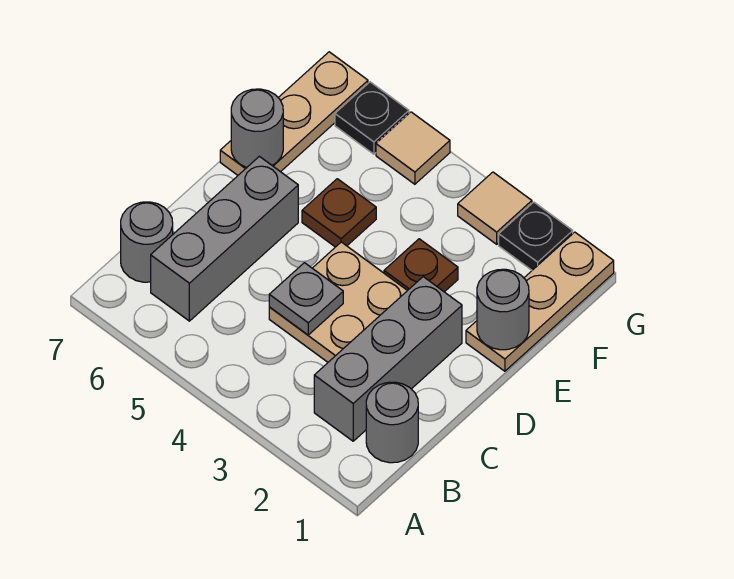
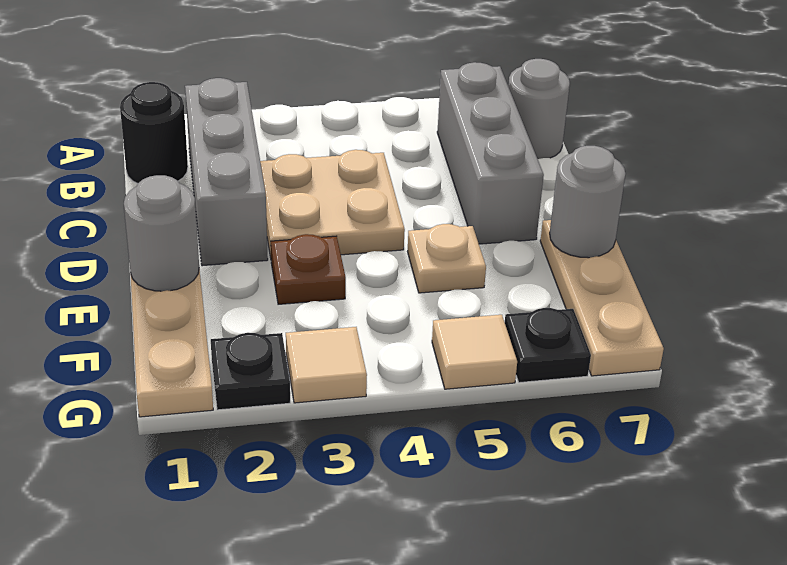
grey 1x1 round brick [366,382,418,463] -> black 1x1 round brick [120,82,188,184]
grey 1x1 plate [269,263,343,335] -> none
brown 1x1 plate [302,179,376,247] -> tan 1x1 plate [408,224,486,293]

